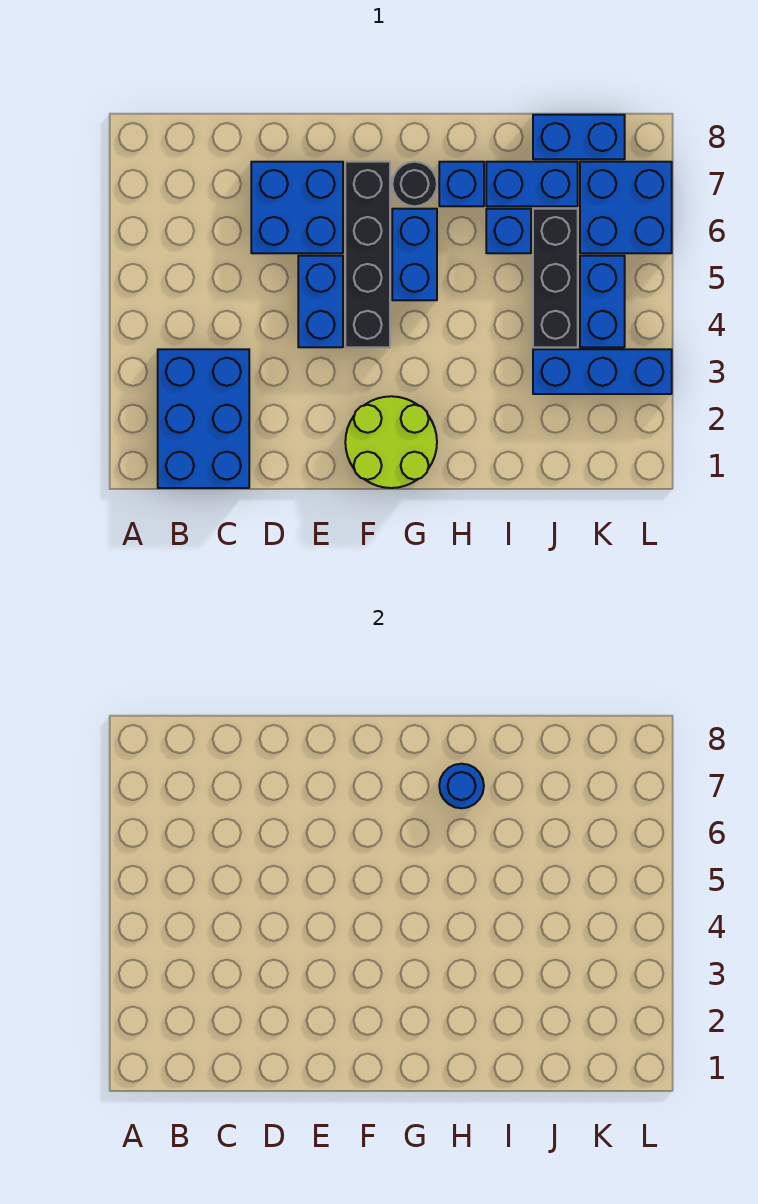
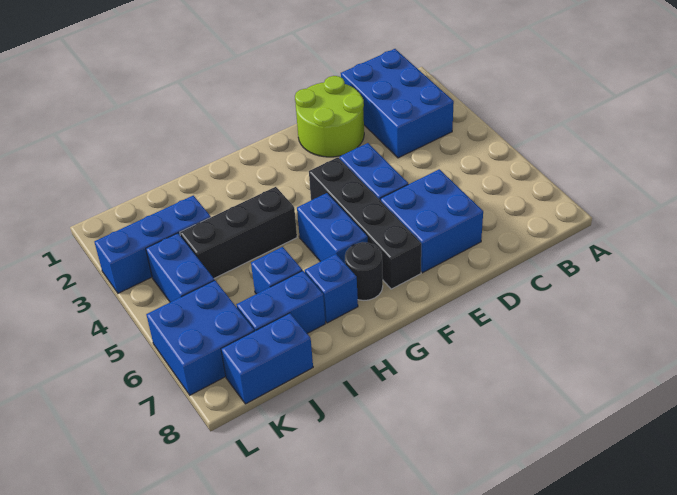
lime 2x2 round brick [345,396,437,488] -> lime 2x2 round brick moved to [295,76,364,157]
blue 1x1 round brick [439,764,484,808] -> none
black 1x3 brick [533,209,578,347] -> black 1x3 brick turned to [180,187,297,278]

